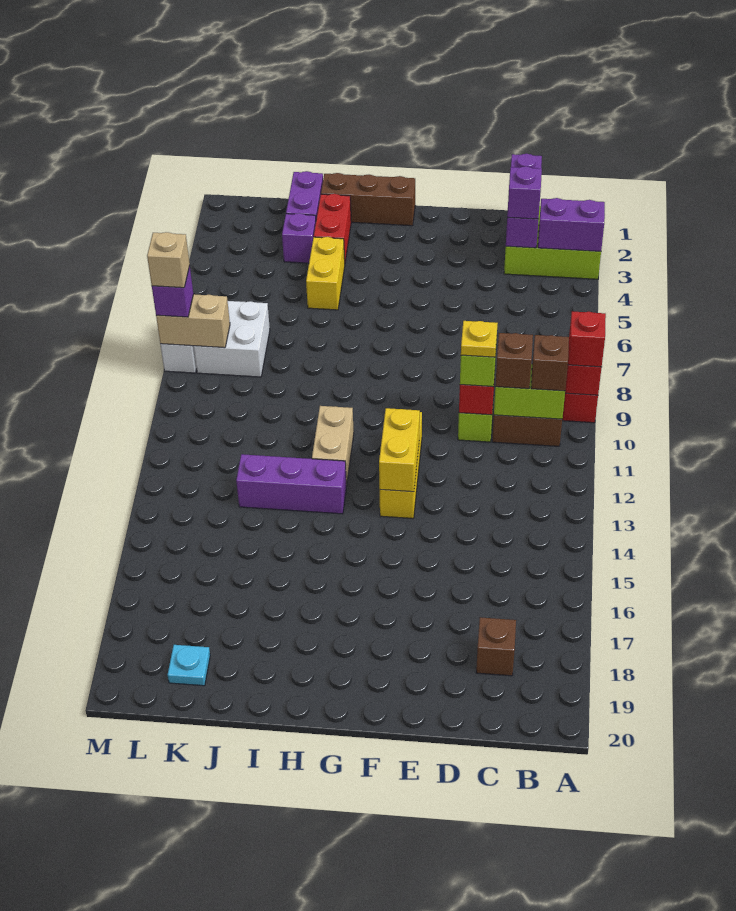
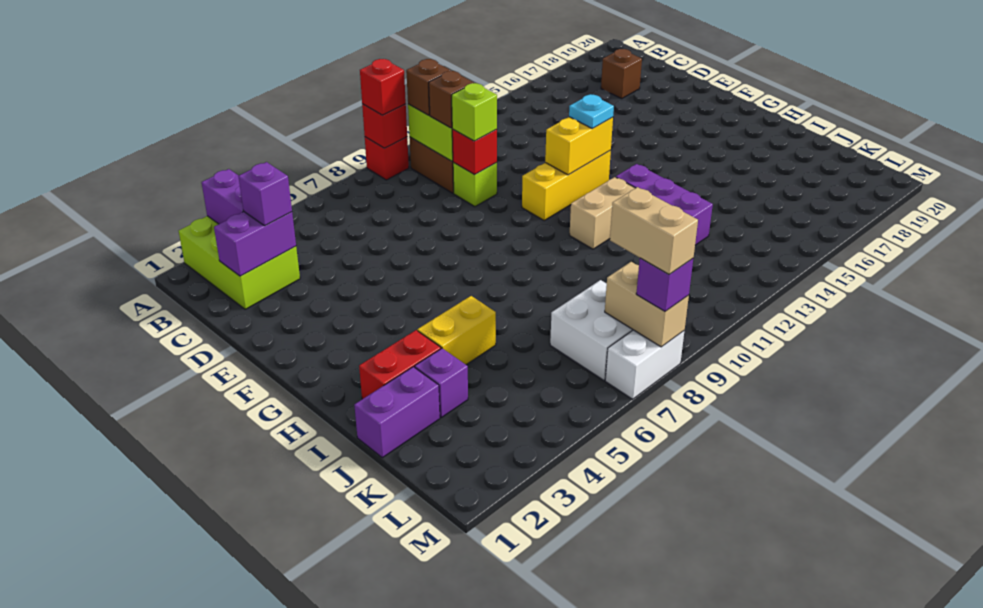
purple 1x3 brick [506,154,542,248] -> purple 1x2 brick [214,212,296,276]
yellow 1x1 plate [461,321,498,357] -> none
brown 1x3 brick [321,173,415,226] -> none
cyan 1x1 plate [168,645,210,686] -> cyan 1x1 plate moved to [569,94,614,129]
tan 1x1 brick [147,232,190,288] -> tan 1x2 brick [610,187,698,274]

